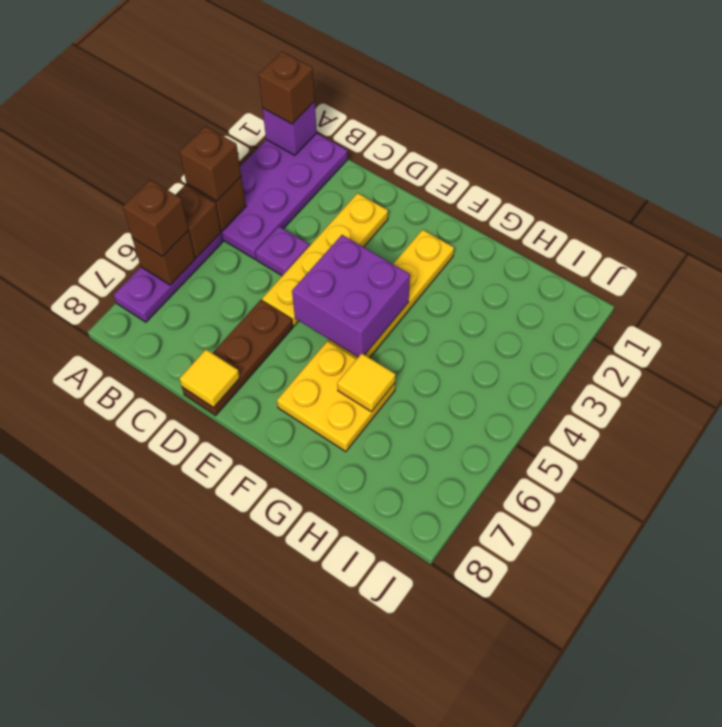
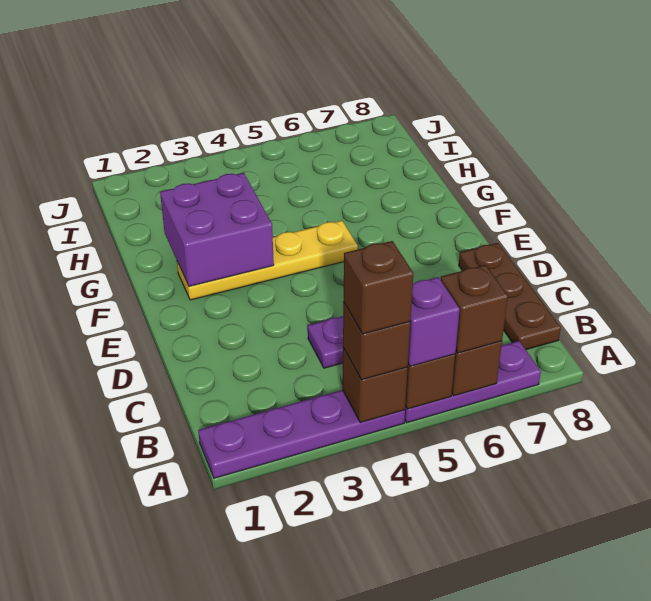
purple 2x4 plate [221,133,348,259] -> purple 1x4 plate [198,390,405,478]
purple 1x1 brick [262,102,317,155] -> purple 1x1 brick moved to [408,277,460,366]
brown 1x1 brick [259,51,315,124] -> brown 1x1 brick moved to [344,241,413,334]
yellow 1x4 plate [262,193,388,326] -> none
brown 1x3 plate [182,300,293,415] -> brown 1x3 plate turned to [459,243,561,350]
yellow 1x1 tile [179,349,240,408] -> none
purple 2x2 brick [292,235,410,357] -> purple 2x2 brick moved to [160,173,274,286]
yellow 2x2 plate [277,341,395,452] -> none
yellow 1x1 tile [337,353,396,412] -> none

